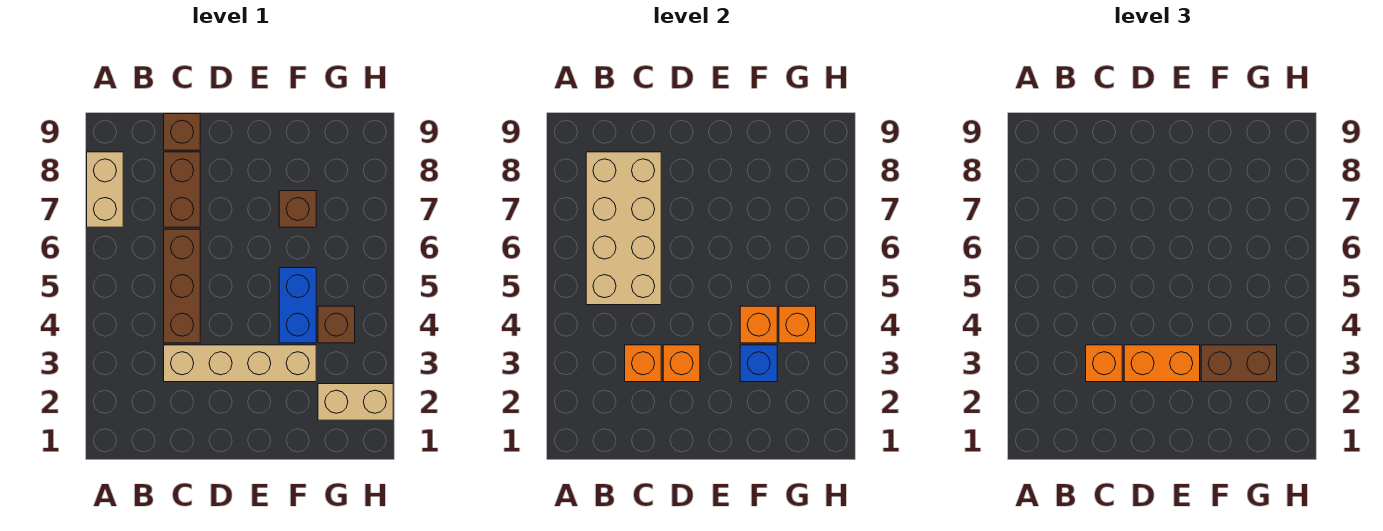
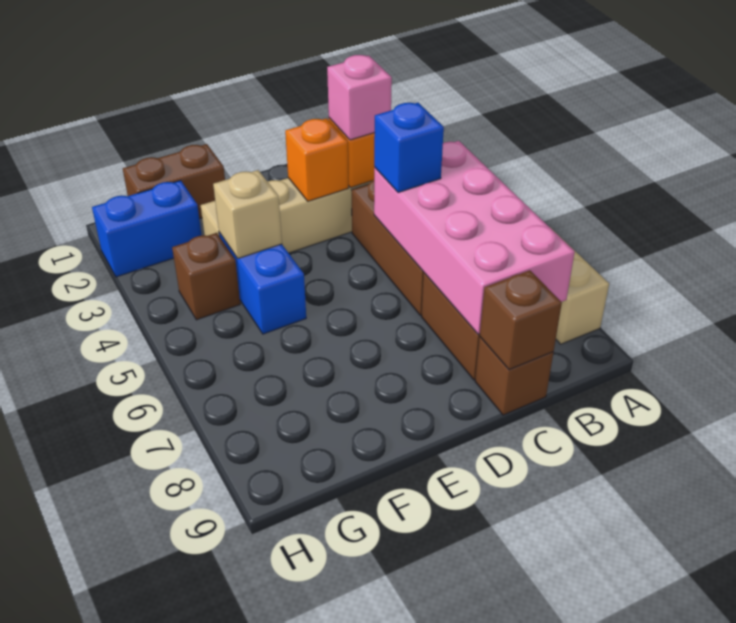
tan 2x4 brick [586,152,661,305] -> pink 2x4 brick [374,141,575,334]
orange 1x1 brick [1086,345,1122,382] -> pink 1x1 brick [327,55,392,140]
orange 1x2 brick [1124,345,1200,382] -> none
blue 1x1 brick [740,345,777,382] -> blue 1x1 brick moved to [374,103,444,193]
brown 1x2 brick [1201,345,1277,382] -> brown 1x2 brick moved to [123,144,225,219]
orange 1x1 brick [740,306,777,343] -> tan 1x1 brick [213,170,282,258]
brown 1x1 brick [279,191,316,227] -> brown 1x1 brick moved to [480,270,562,370]
tan 1x2 brick [318,384,393,420] -> blue 1x2 brick [92,180,202,277]
orange 1x1 brick [779,306,816,343] -> none

